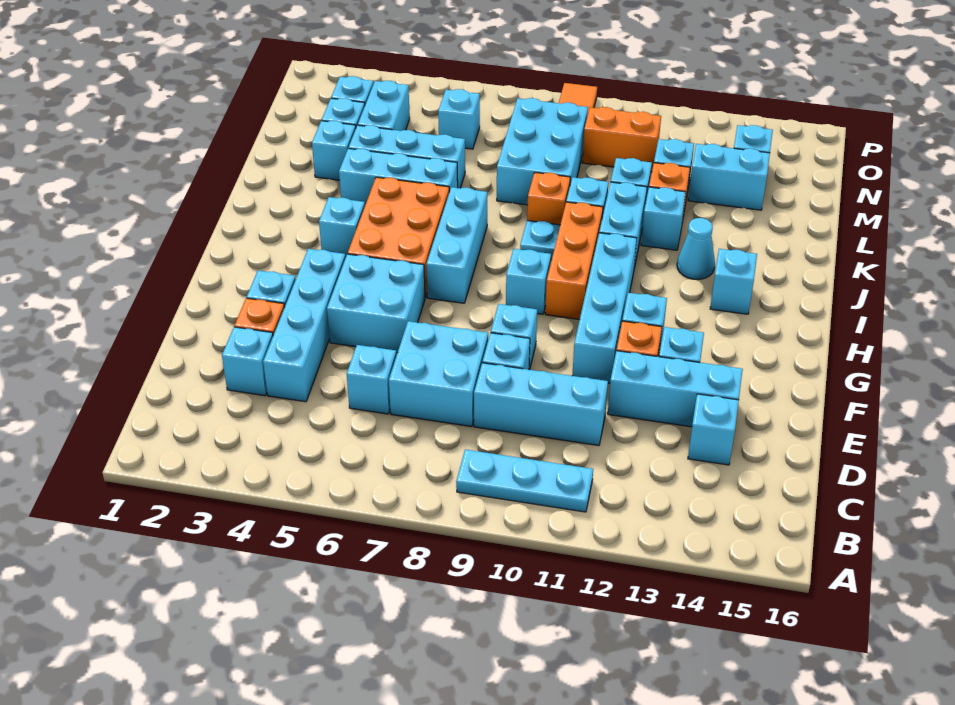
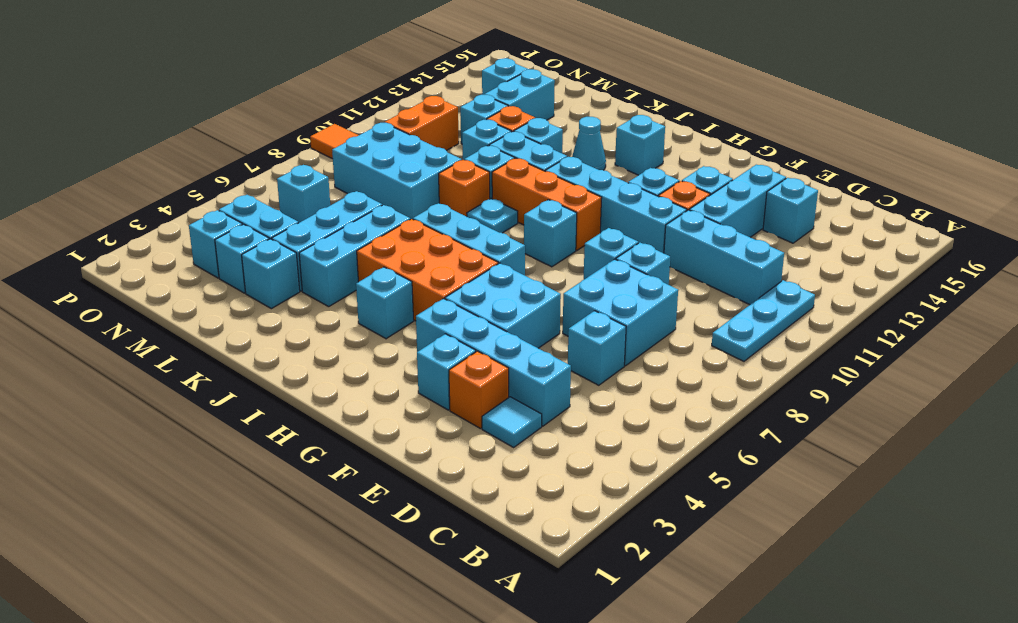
cyan 1x1 brick [222,327,273,396] -> cyan 1x1 tile [482,397,542,447]
cyan 1x3 brick [474,363,608,446] -> cyan 1x3 brick turned to [664,210,784,305]

